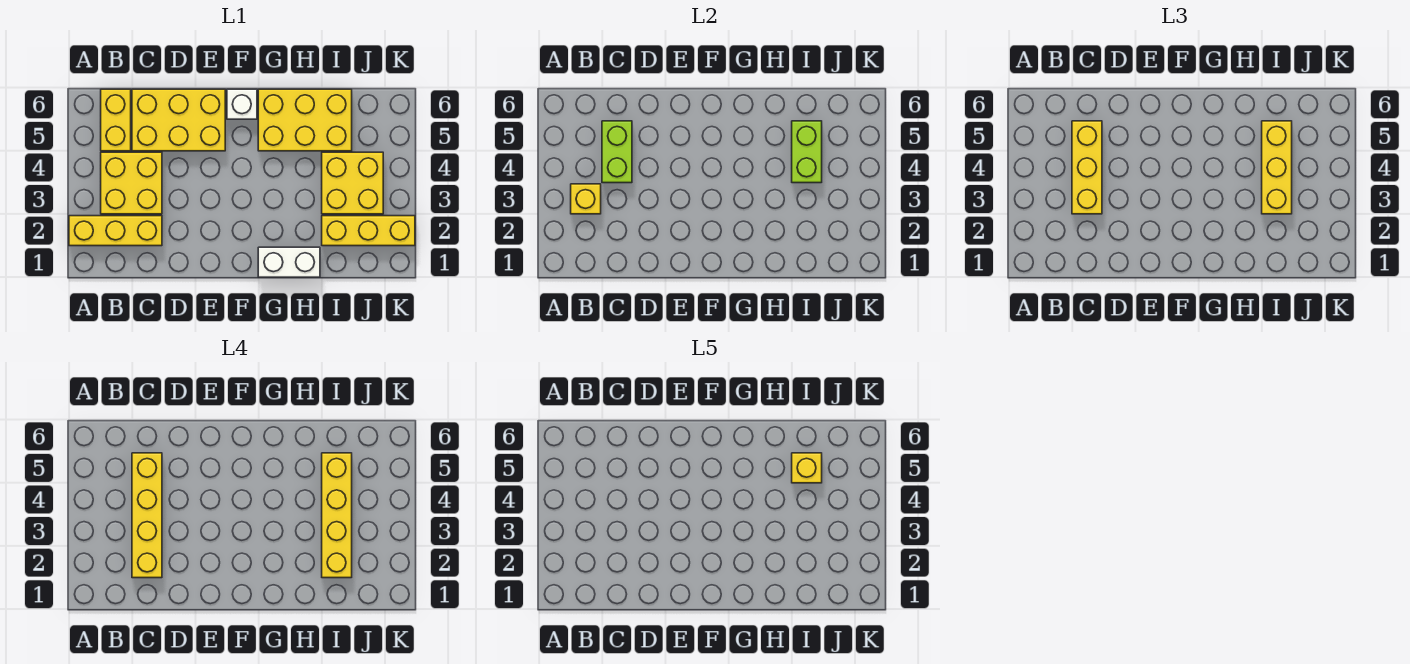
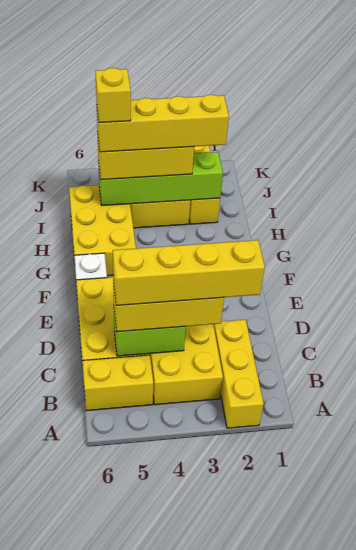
yellow 1x1 brick [571,184,601,214] -> none
white 1x2 brick [258,247,320,277] -> none
lime 1x2 brick [792,121,822,183] -> lime 1x4 brick [98,152,223,205]

